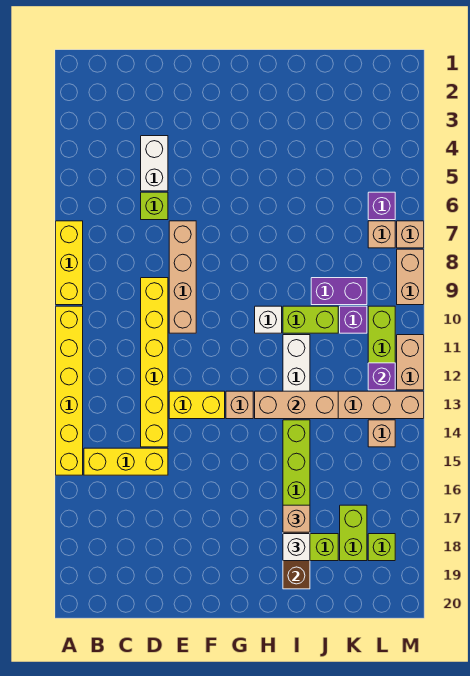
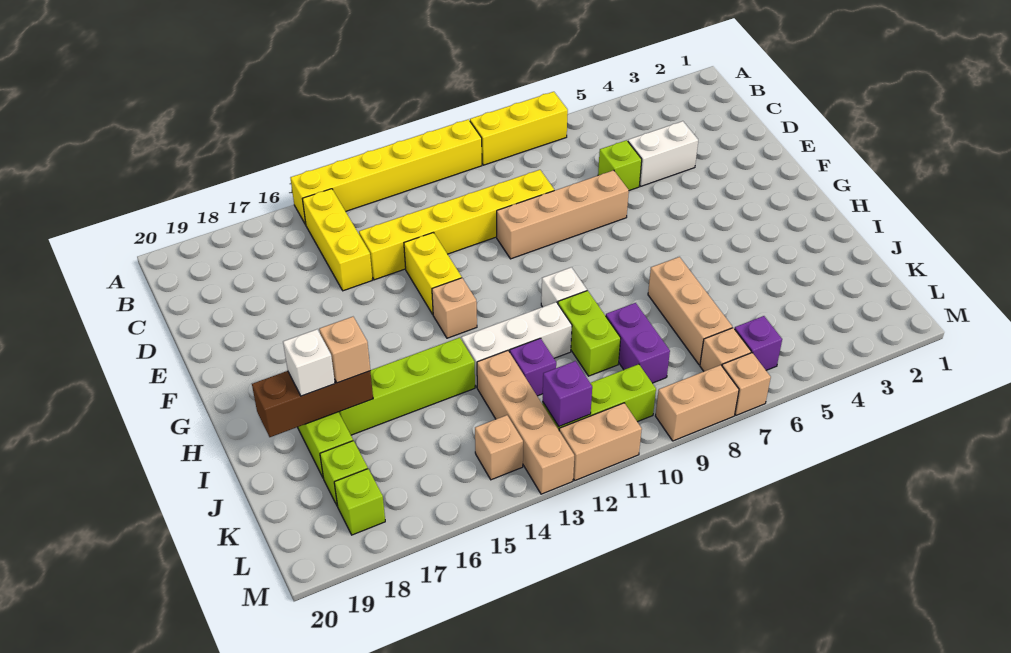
tan 1x3 brick [255,391,338,419] -> tan 1x3 brick moved to [648,257,732,365]
purple 1x1 brick [340,306,367,333] -> purple 1x1 brick moved to [510,338,556,396]
lime 1x2 brick [340,505,367,561] -> lime 1x1 brick [320,441,368,506]

